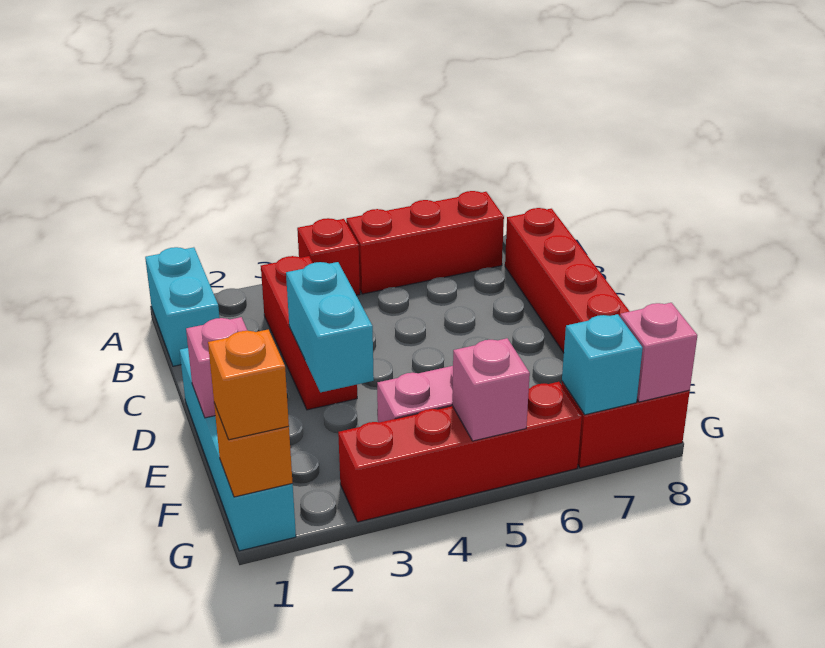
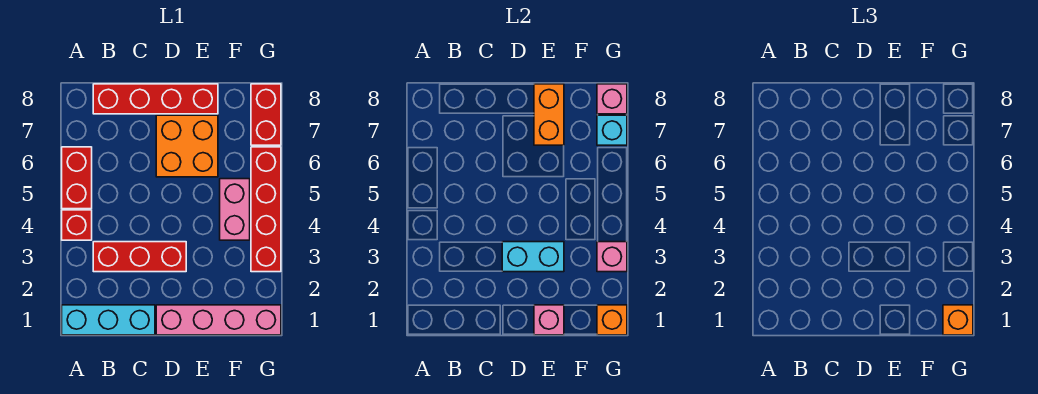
cyan 1x2 brick [145,247,219,366] -> cyan 1x3 brick [62,305,155,335]
red 1x3 brick [346,191,504,294] -> red 1x2 brick [62,147,92,209]
cyan 1x4 brick [180,348,296,551] -> pink 1x4 brick [156,305,281,335]
none -> orange 2x2 brick [156,115,218,177]
none -> orange 1x2 brick [534,84,564,145]
pink 1x1 brick [452,338,530,441] -> pink 1x1 brick moved to [597,242,627,272]

